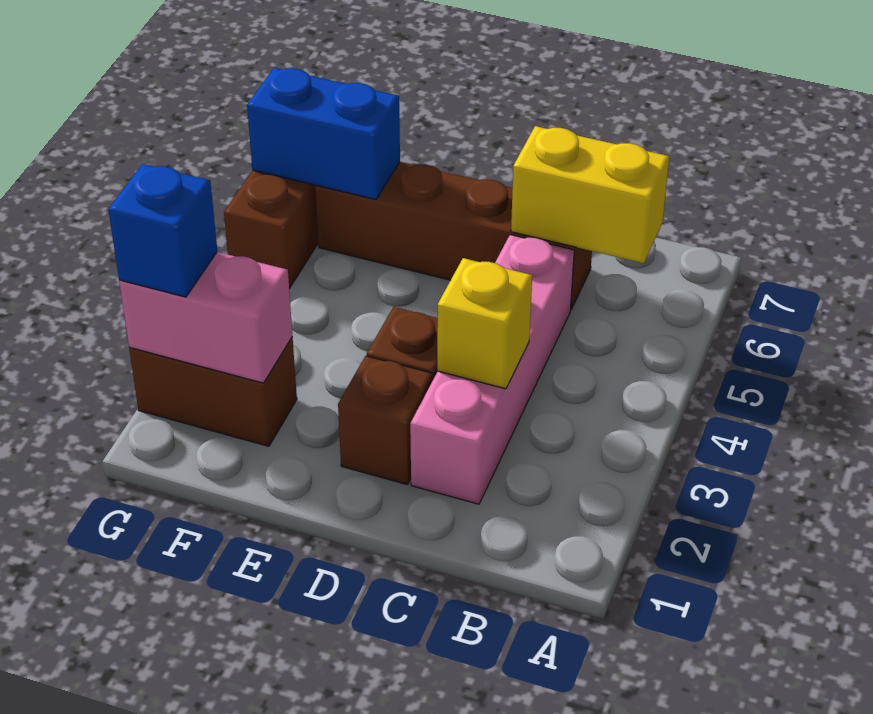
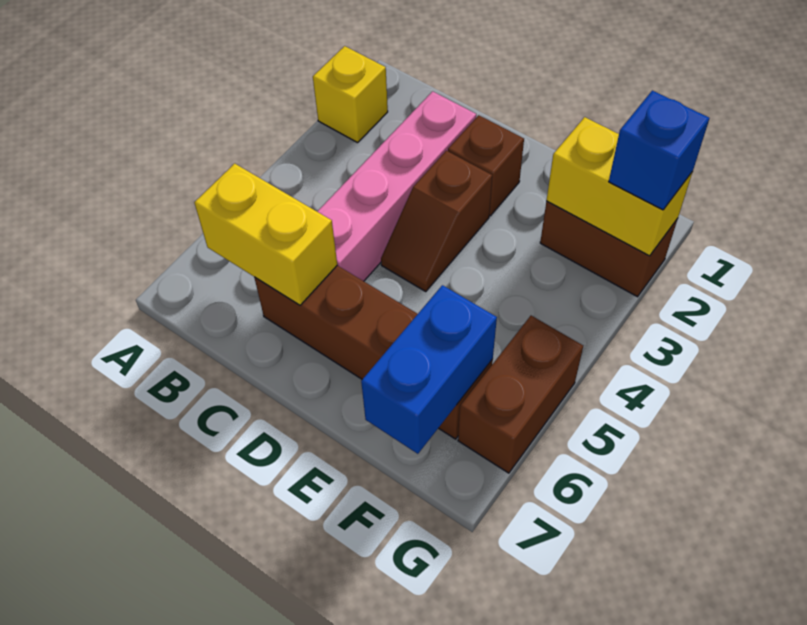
yellow 1x1 brick [437,258,532,389] -> yellow 1x1 brick moved to [313,46,388,143]
pink 1x2 brick [119,252,292,383] -> yellow 1x2 brick [546,117,693,256]
blue 1x2 brick [247,68,400,199] -> blue 1x2 brick turned to [361,285,497,454]

